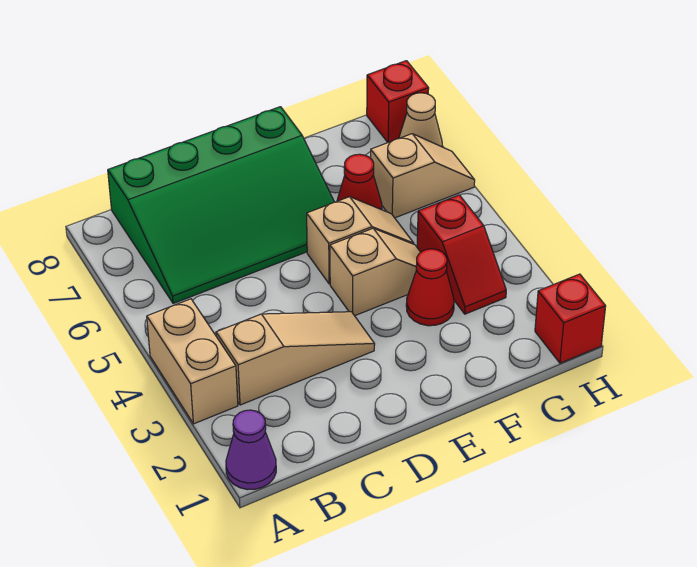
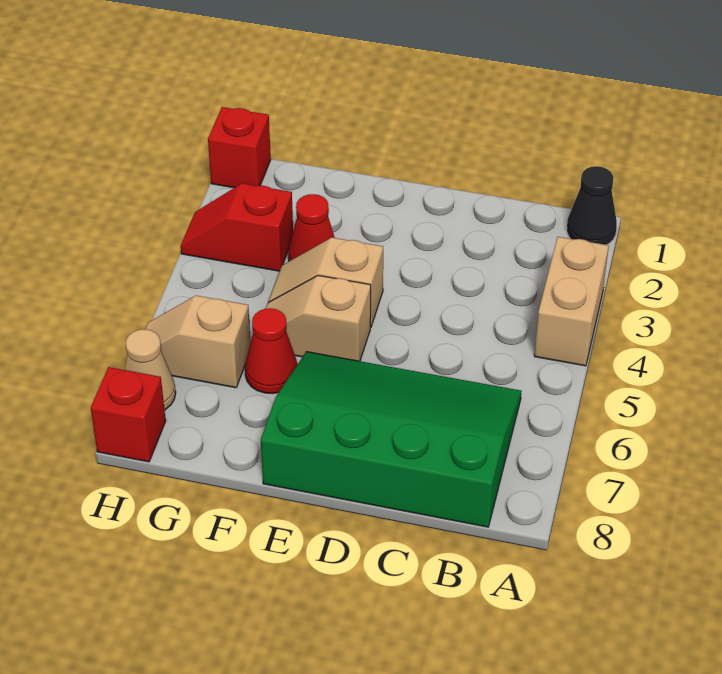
purple 1x1 cone [226,410,276,490] -> black 1x1 cone [567,166,617,245]
tan 1x3 slope [216,312,375,405] -> none
red 1x2 slope [417,195,506,314] -> red 1x2 slope turned to [181,183,293,271]

